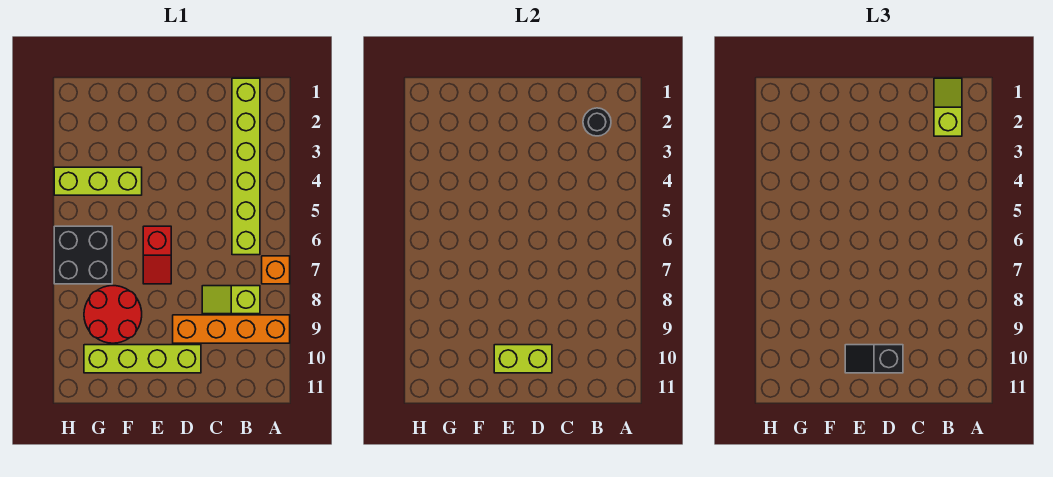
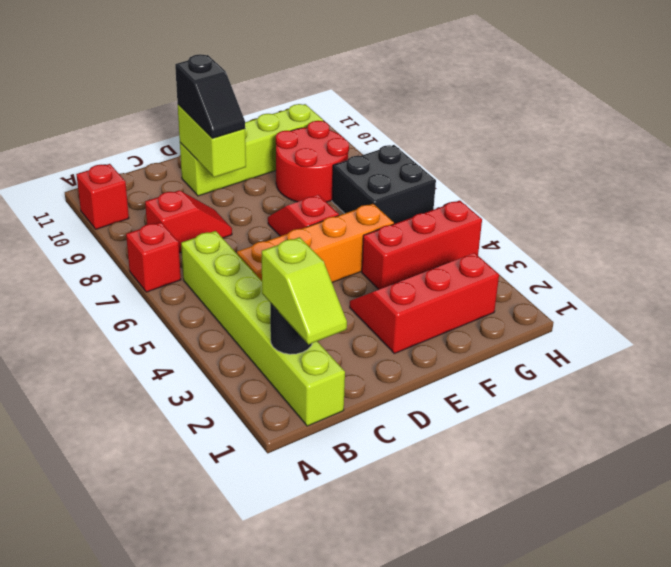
orange 1x1 brick [262,256,290,284] -> red 1x1 brick [126,222,181,292]
orange 1x4 brick [173,315,290,343] -> orange 1x4 brick moved to [237,204,394,282]
none -> red 1x1 brick [76,164,129,229]
lime 1x2 slope [202,286,260,314] -> red 1x2 slope [145,190,232,253]
lime 1x2 brick [494,345,552,373] -> lime 1x2 brick turned to [178,105,246,177]
black 1x2 slope [845,345,903,373] -> black 1x2 slope turned to [175,54,245,138]
none -> red 2x3 slope [350,253,499,354]
lime 1x3 brick [54,167,142,195] -> red 1x3 brick [362,200,482,290]

